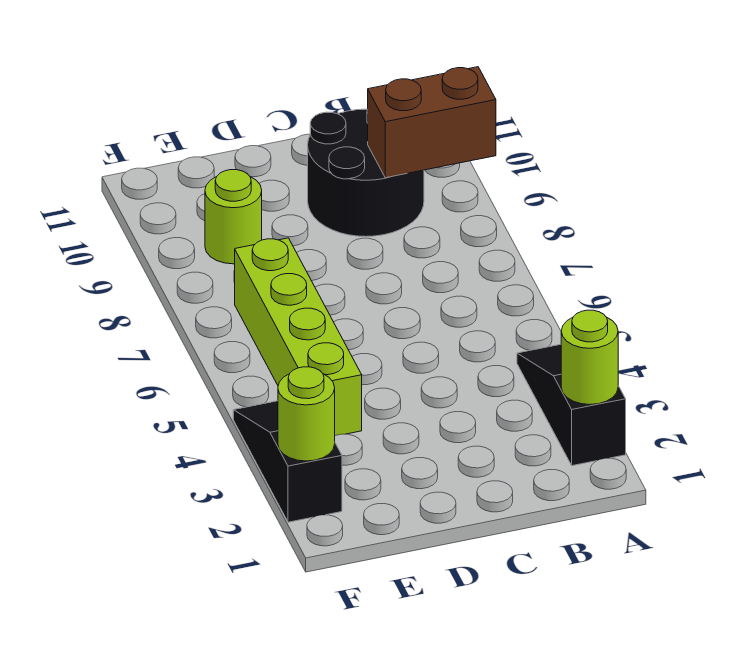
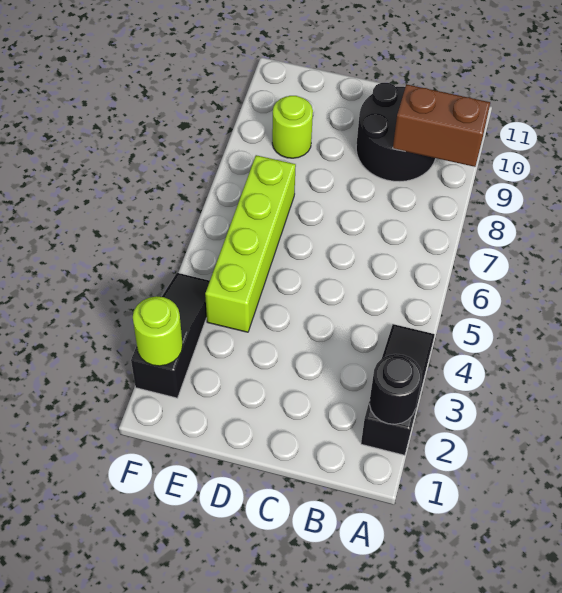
lime 1x1 round brick [561,310,618,405] -> black 1x1 round brick [370,354,422,424]

